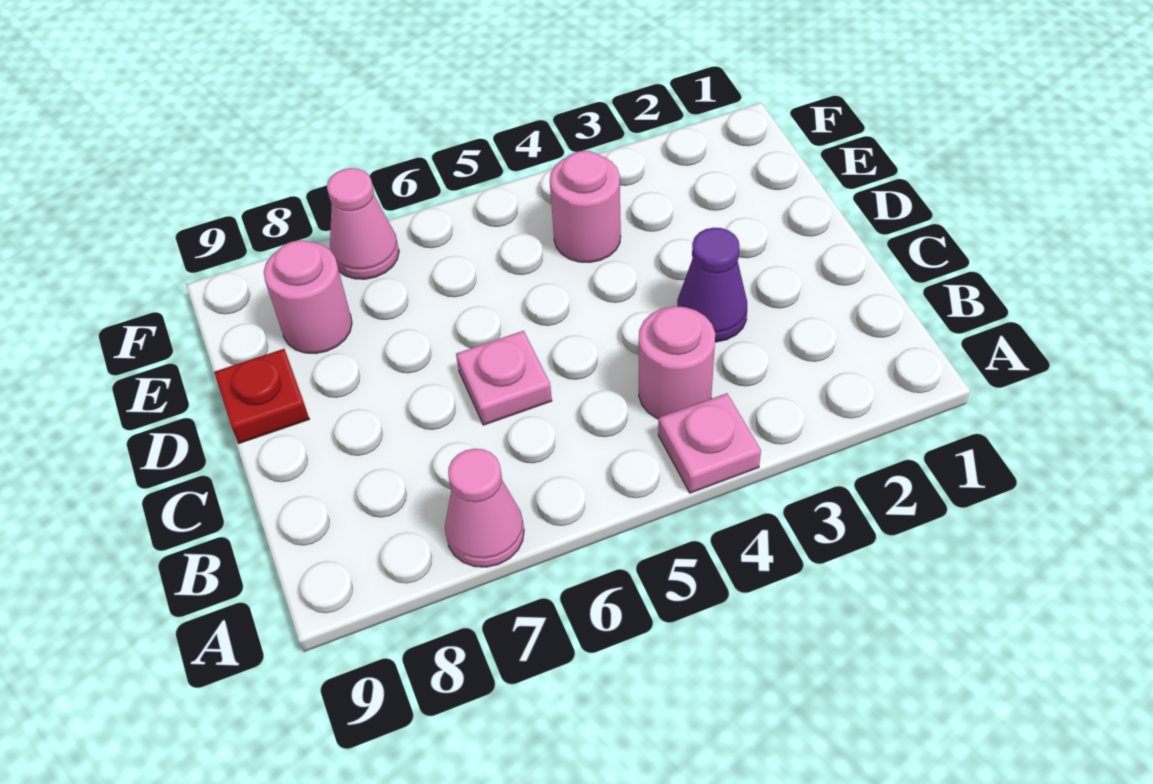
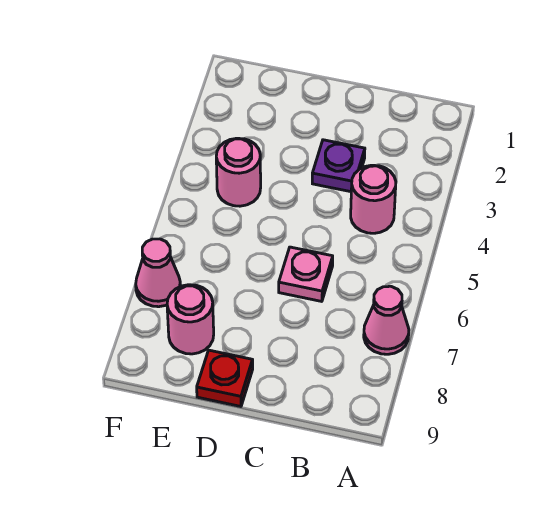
pink 1x1 plate [658,393,761,493] -> none
purple 1x1 cone [677,228,747,342] -> purple 1x1 plate [312,140,365,192]

